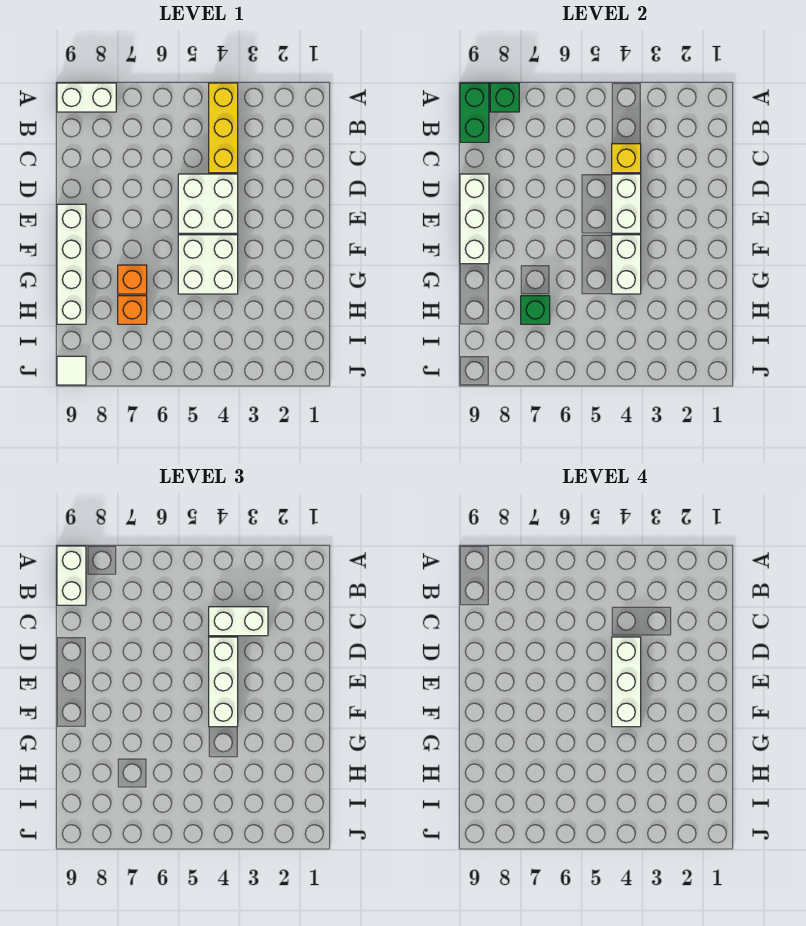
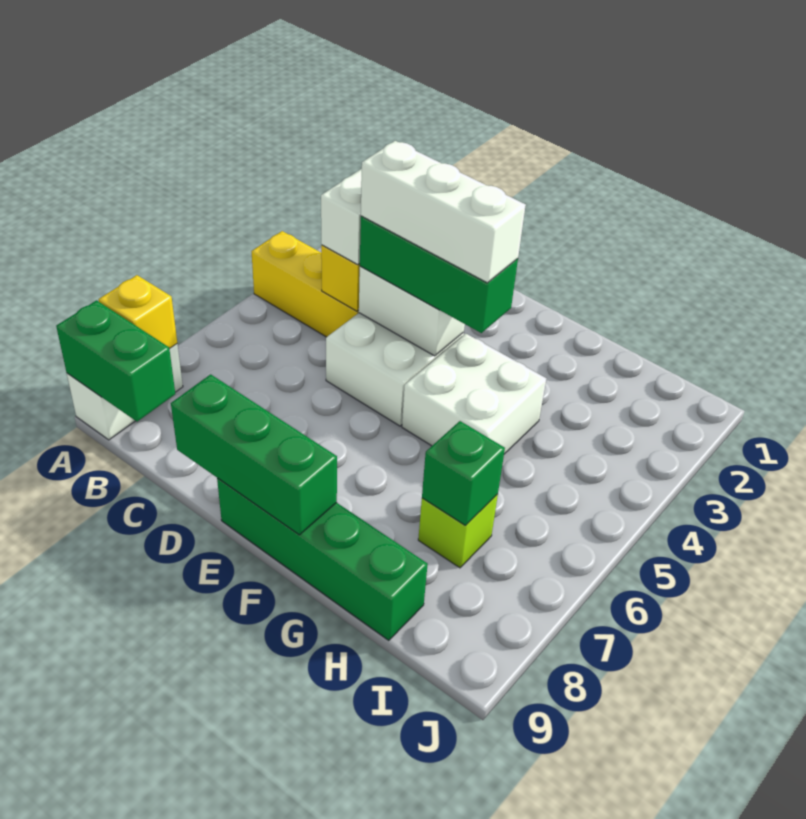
green 1x1 brick [490,83,519,112] -> yellow 1x1 brick [99,275,177,349]
white 1x2 brick [57,546,86,605] -> none
white 1x3 brick [209,637,238,727] -> green 1x3 brick [360,216,518,333]
white 1x3 brick [460,174,489,264] -> green 1x3 brick [171,374,337,535]
white 1x4 brick [57,204,86,324] -> green 1x4 brick [217,478,428,640]
white 1x2 brick [612,235,641,294] -> none
orange 1x1 brick [118,265,147,294] -> none
orange 1x1 brick [118,296,147,324] -> lime 1x1 brick [418,494,498,568]
white 1x1 tile [57,356,86,385] -> none

